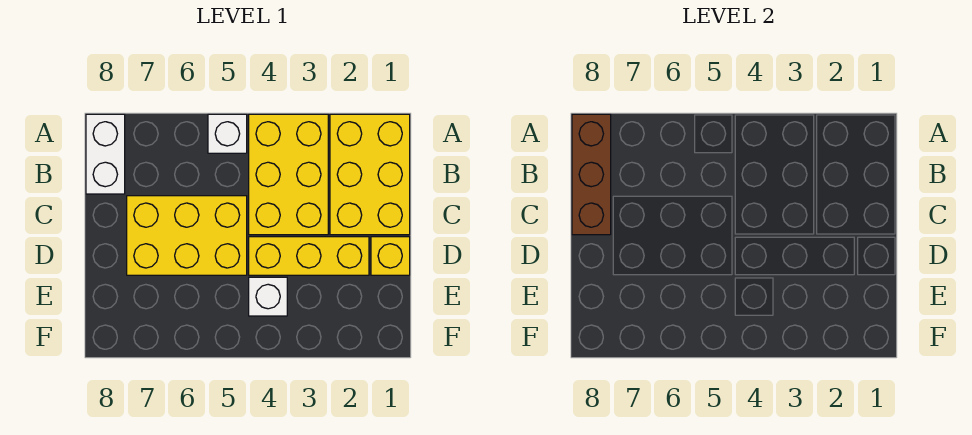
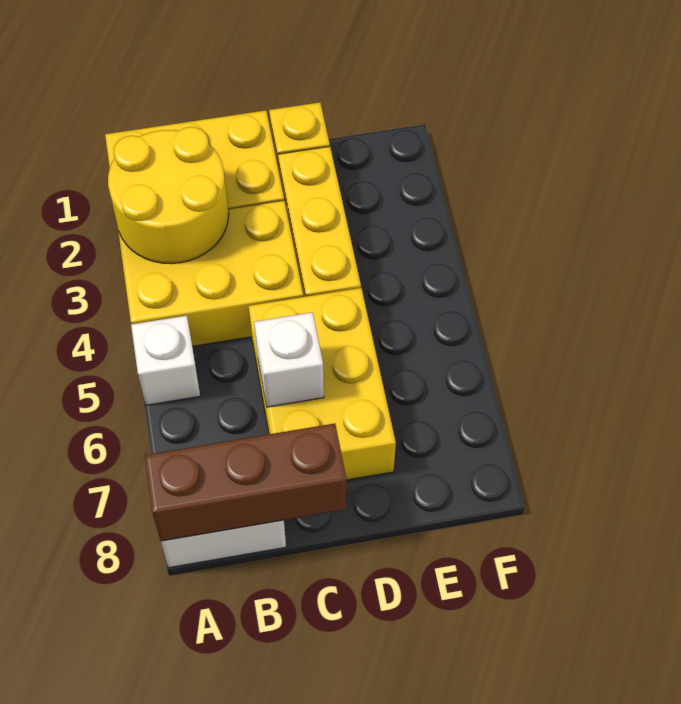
none -> yellow 2x2 round brick [108,127,229,264]
white 1x1 brick [249,277,287,316] -> white 1x1 brick moved to [254,312,324,407]

